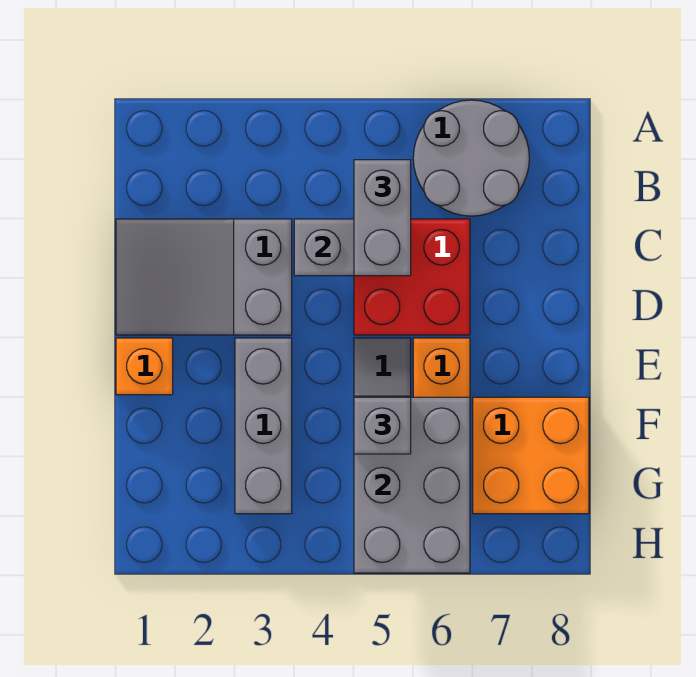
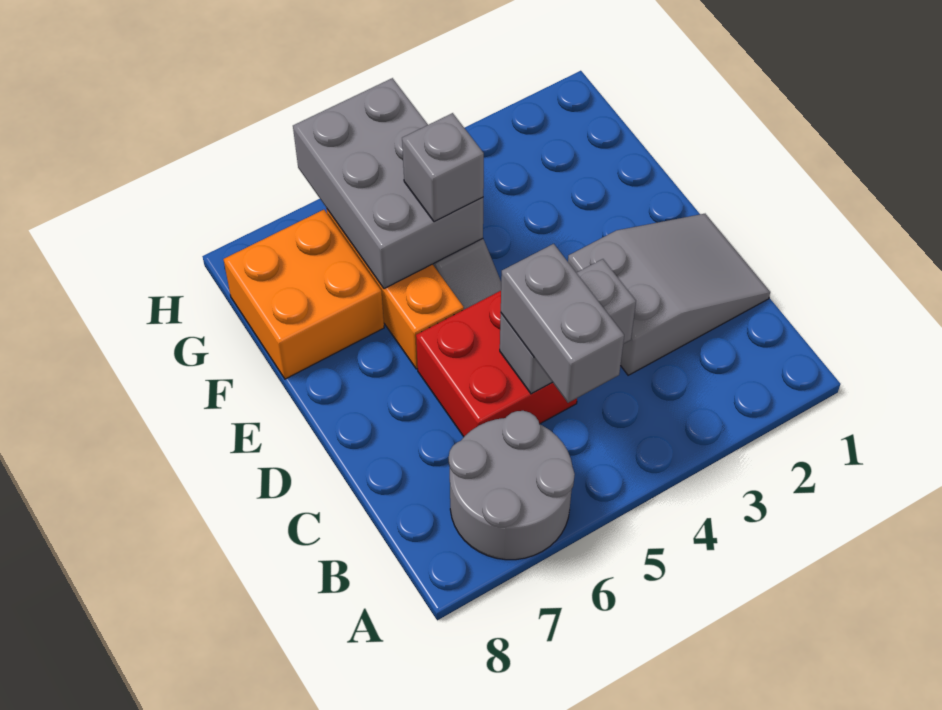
orange 1x1 brick [116,338,173,395] -> none
grey 1x3 brick [235,338,292,514] -> none

